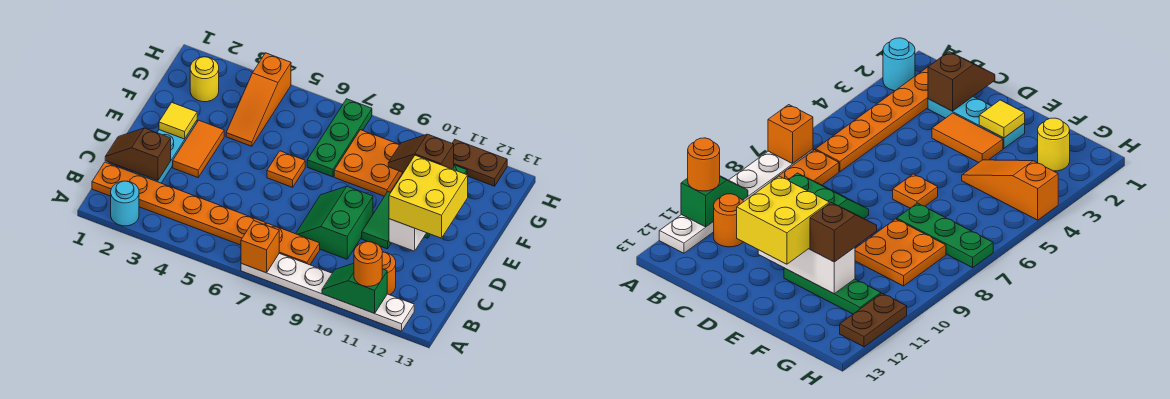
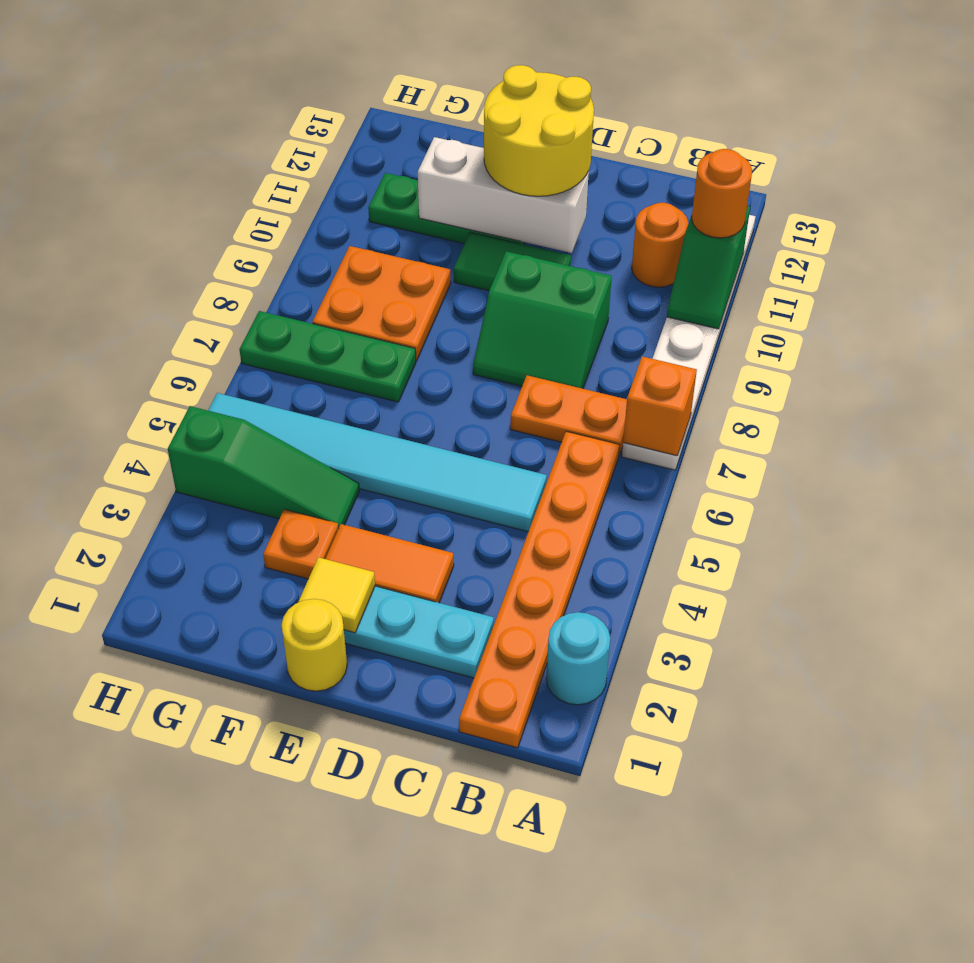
orange 1x2 plate [266,223,320,265] -> orange 1x2 plate turned to [510,375,627,455]
brown 1x2 slope [105,128,171,181] -> none
none -> cyan 1x6 tile [208,393,547,532]
yellow 2x2 brick [389,155,468,238] -> yellow 2x2 round brick [484,65,594,196]
orange 1x1 plate [267,151,305,187] -> orange 1x1 plate moved to [263,509,339,579]
orange 1x3 slope [226,53,291,146] -> green 1x3 slope [168,406,359,528]
brown 1x2 slope [388,134,454,172] -> none
yellow 1x1 round brick [190,57,219,102] -> yellow 1x1 round brick moved to [282,599,347,691]
brown 1x2 plate [452,140,507,186] -> none

